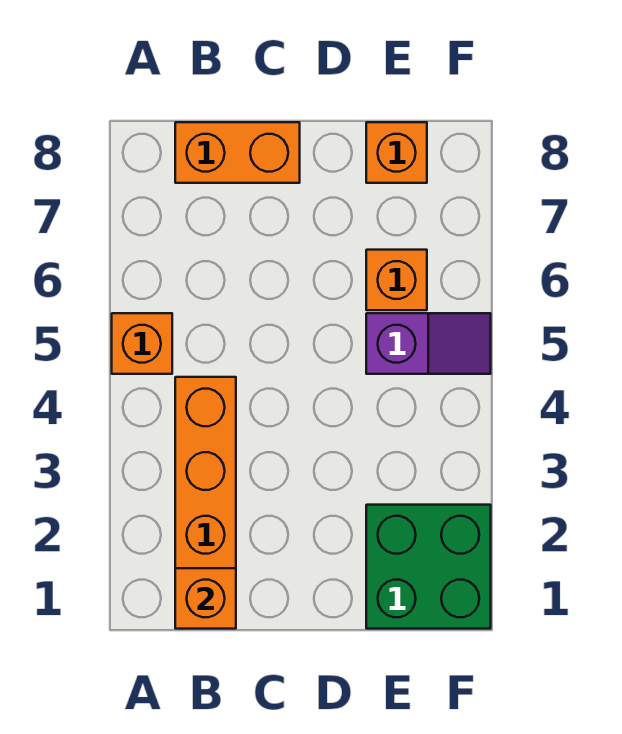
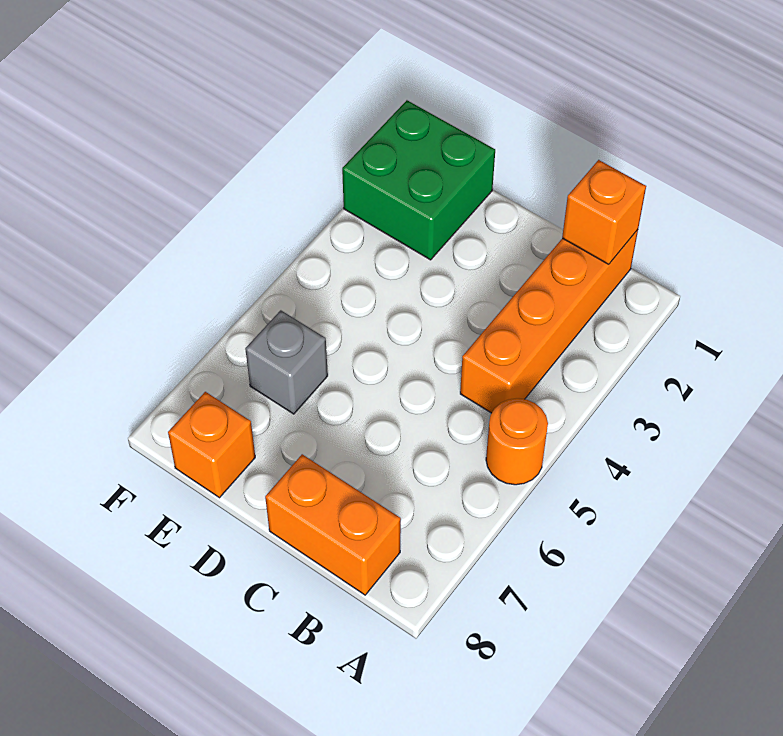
orange 1x1 brick [112,313,172,374] -> orange 1x1 round brick [486,398,548,485]
purple 1x2 slope [366,313,491,374] -> none
orange 1x1 brick [366,250,427,310] -> grey 1x1 brick [245,310,328,414]

